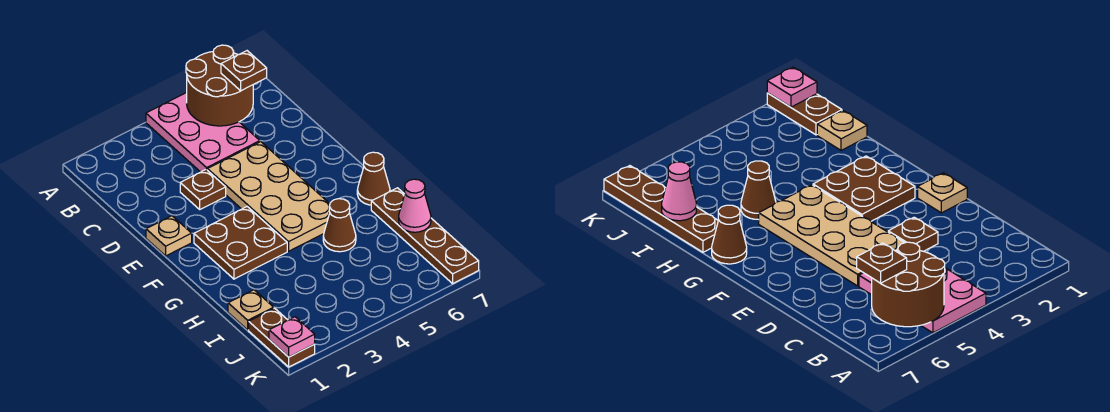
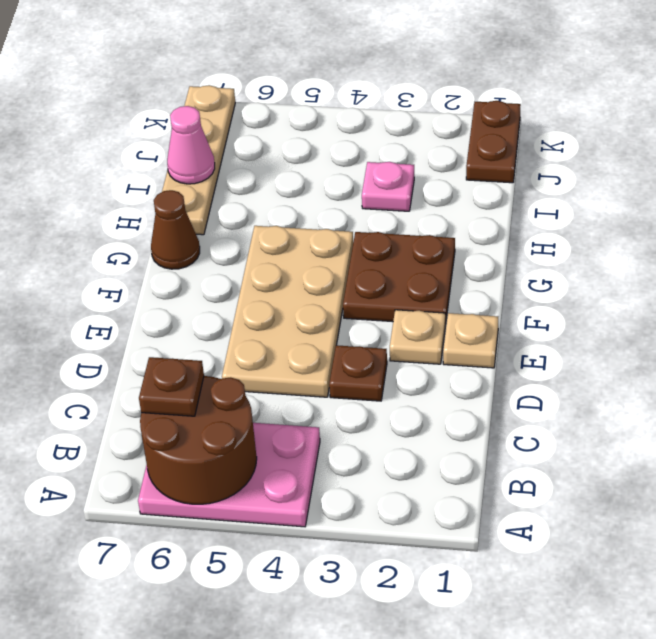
pink 2x3 plate [146,92,260,172] -> pink 2x3 plate turned to [138,423,320,527]
brown 1x1 cone [323,199,356,252] -> none
brown 1x4 plate [371,188,479,283] -> tan 1x4 plate [162,85,235,235]
tan 1x1 plate [228,290,274,330] -> tan 1x1 plate moved to [390,310,445,364]
pink 1x1 plate [269,317,315,357] -> pink 1x1 plate moved to [362,162,414,211]

